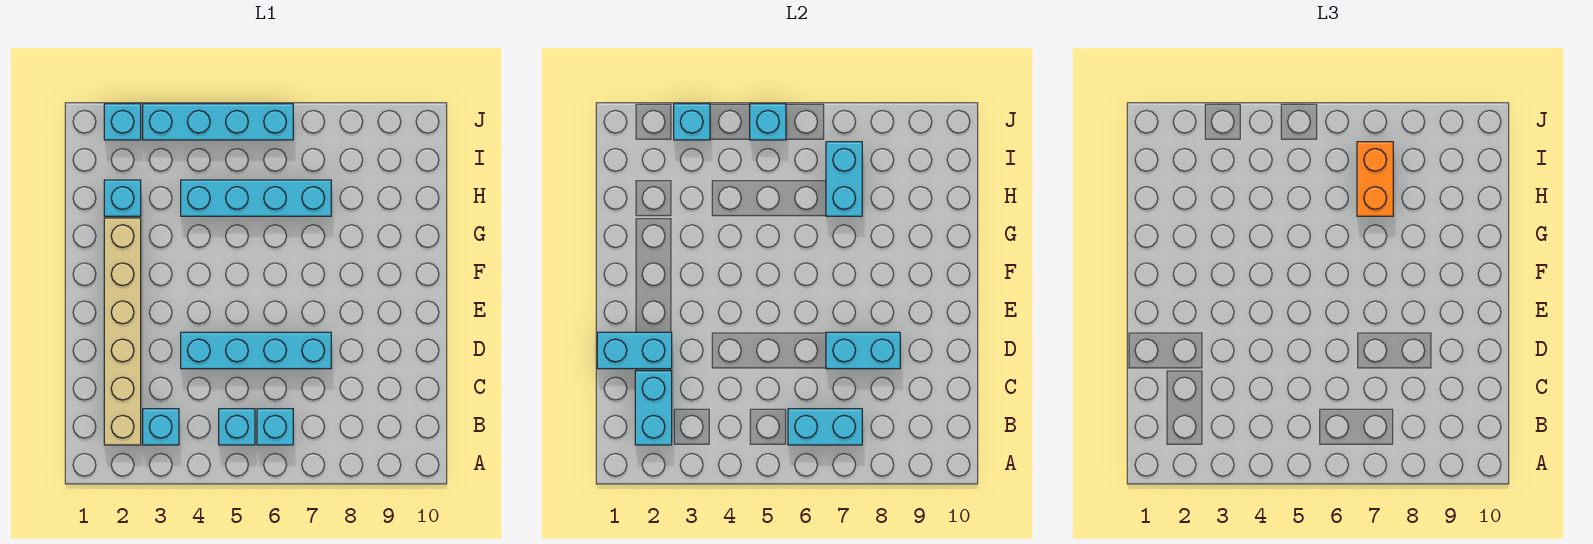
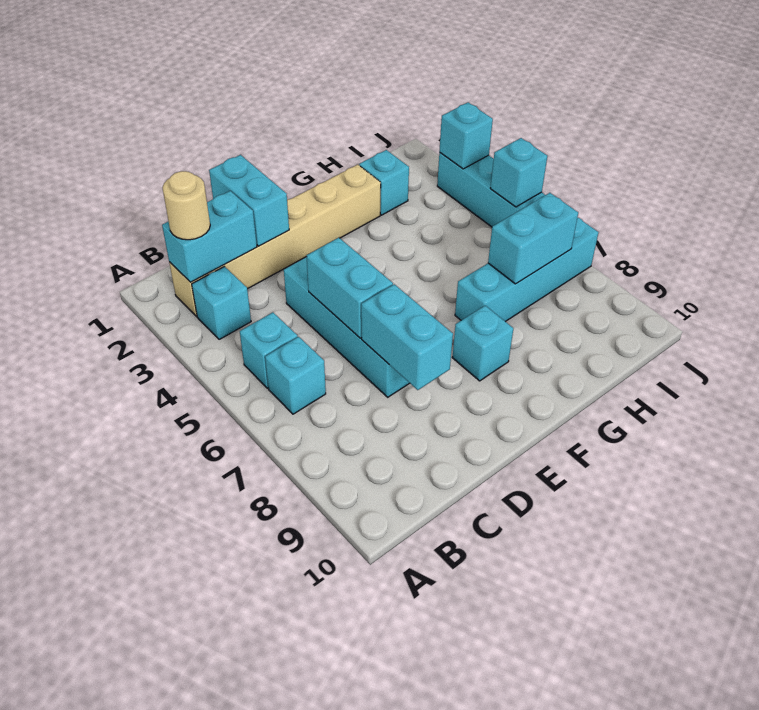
none -> tan 1x1 round brick [162,171,210,240]
cyan 1x2 brick [788,409,862,445] -> cyan 1x2 brick moved to [307,238,393,338]
cyan 1x4 brick [181,180,331,216] -> cyan 1x4 brick turned to [455,218,598,322]
orange 1x2 brick [1357,142,1393,216] -> none
cyan 1x1 brick [104,104,141,140] -> cyan 1x1 brick moved to [452,306,513,381]

